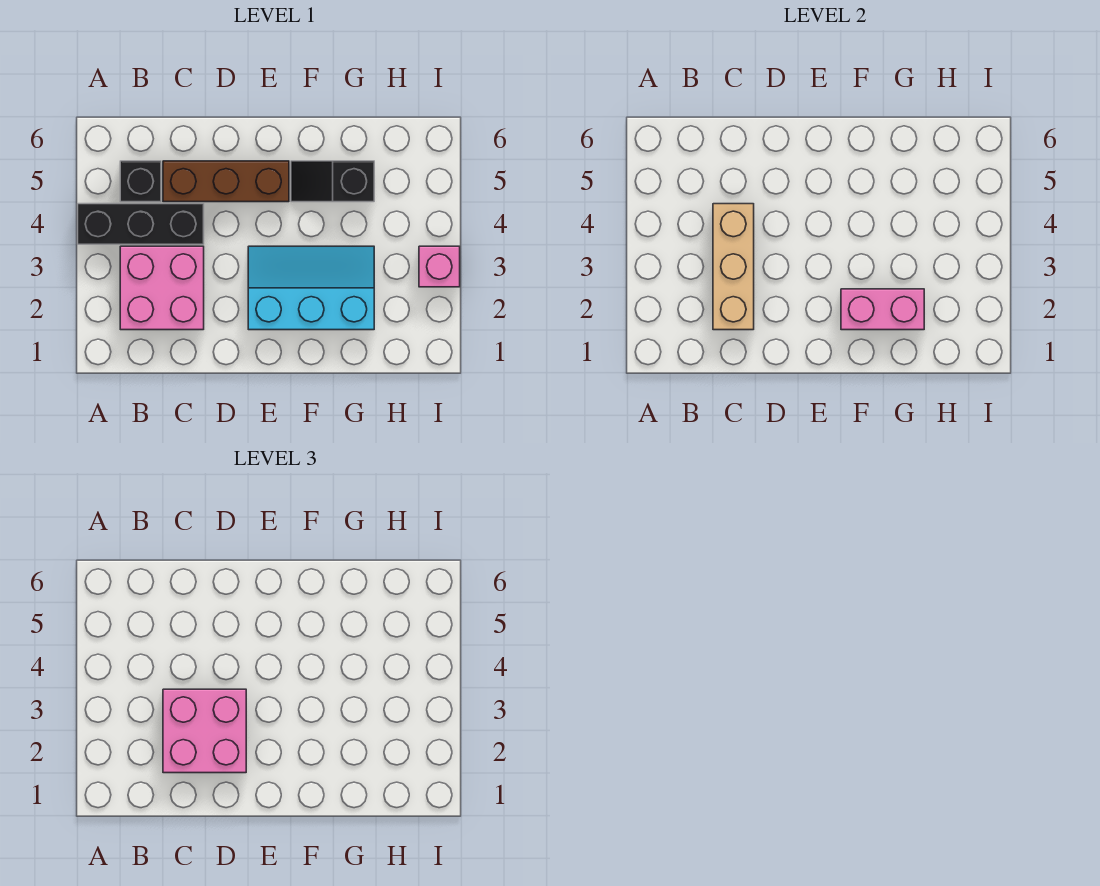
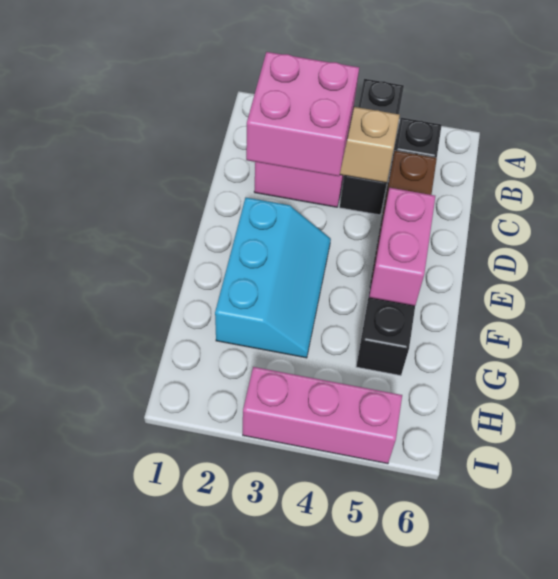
pink 1x2 brick [841,289,924,330] -> pink 1x2 brick moved to [369,188,435,306]
pink 1x1 brick [419,246,460,287] -> pink 1x3 brick [243,367,402,464]

